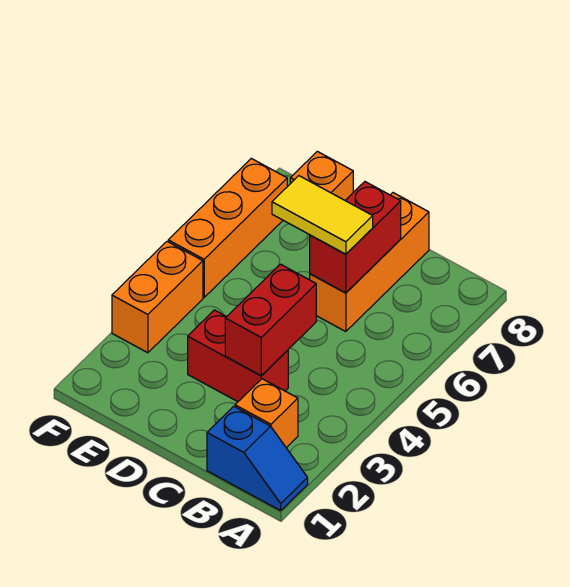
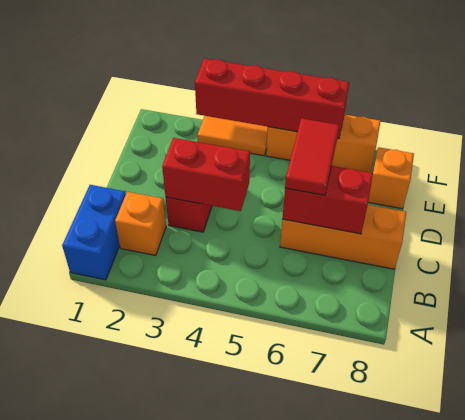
blue 1x2 slope [207,406,308,511] -> blue 1x2 brick [62,185,126,280]
yellow 1x2 tile [272,176,373,254] -> red 1x2 tile [285,118,339,195]
orange 1x2 brick [112,242,203,353] -> orange 1x2 tile [198,116,268,156]
none -> red 1x4 brick [195,59,349,139]

